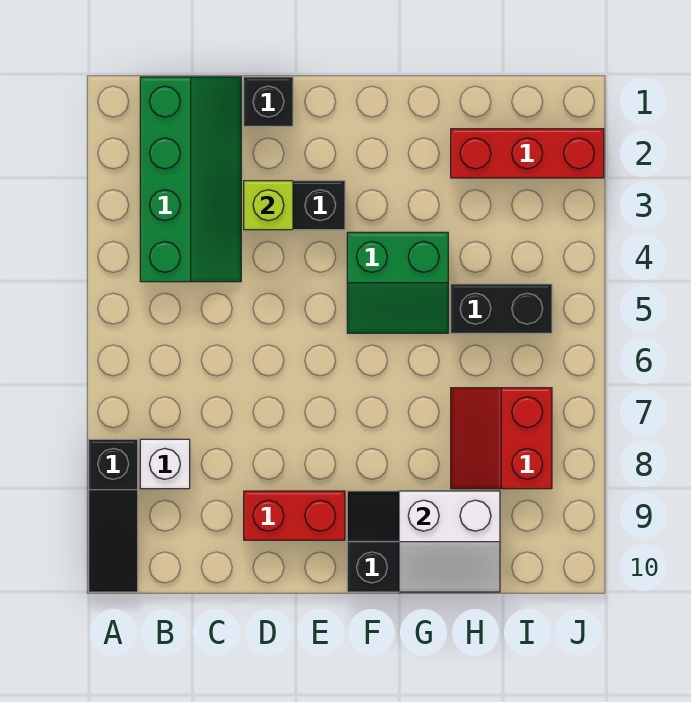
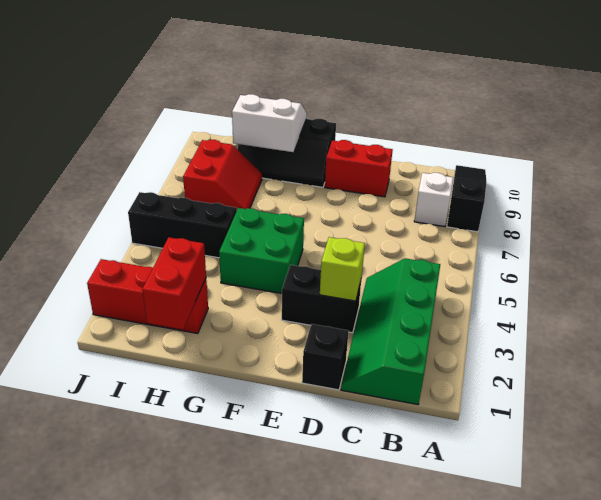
green 2x2 slope [347,232,448,333] -> green 2x2 brick [219,208,304,293]
none -> red 1x2 brick [142,237,206,329]
black 1x2 brick [451,284,552,333] -> black 1x3 brick [128,192,237,258]

